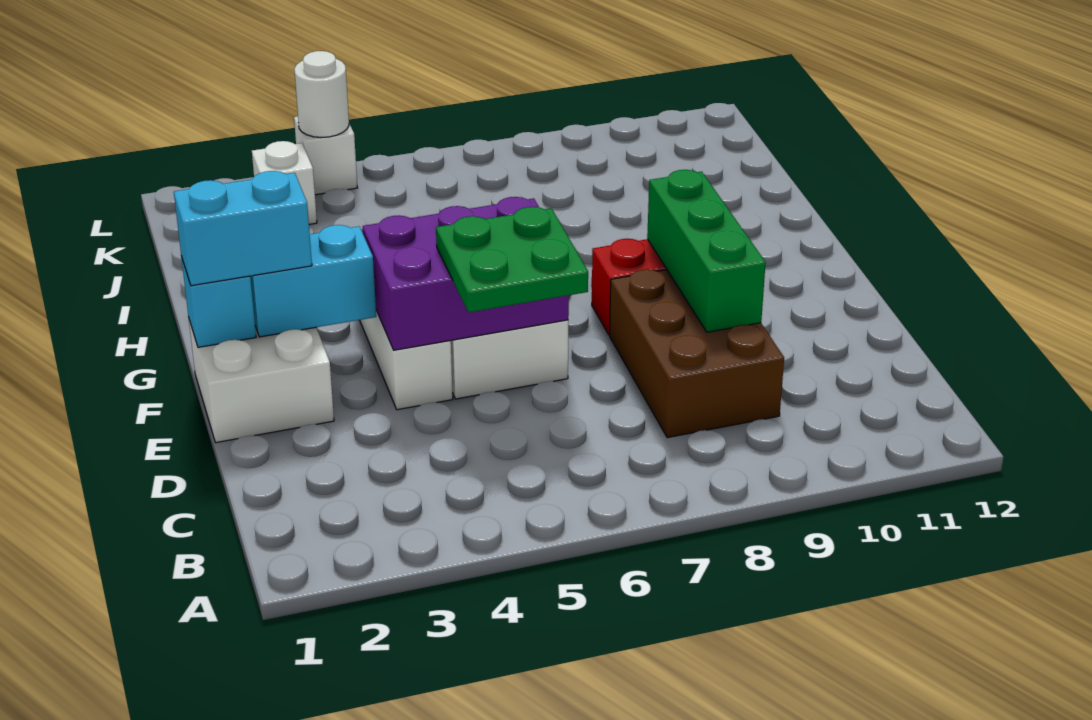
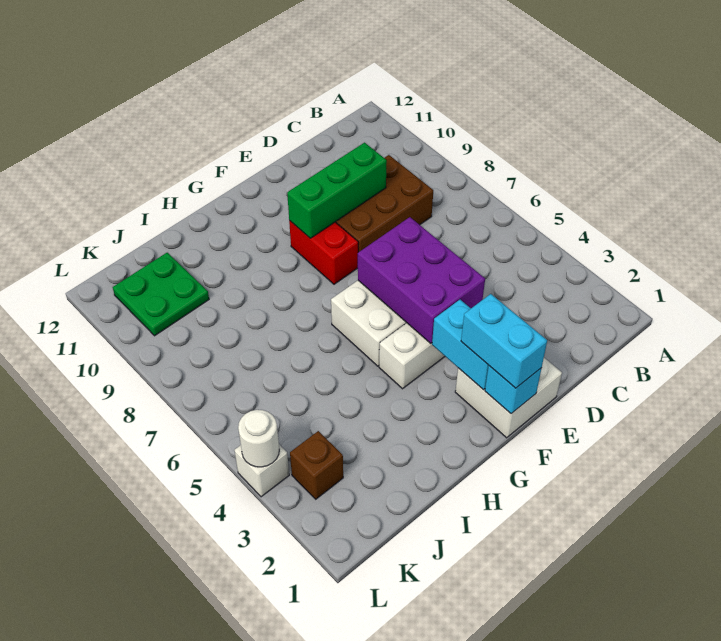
green 2x2 plate [436,207,588,313] -> green 2x2 plate moved to [113,253,209,336]
white 1x1 brick [252,141,317,224] -> brown 1x1 brick [290,431,343,499]

